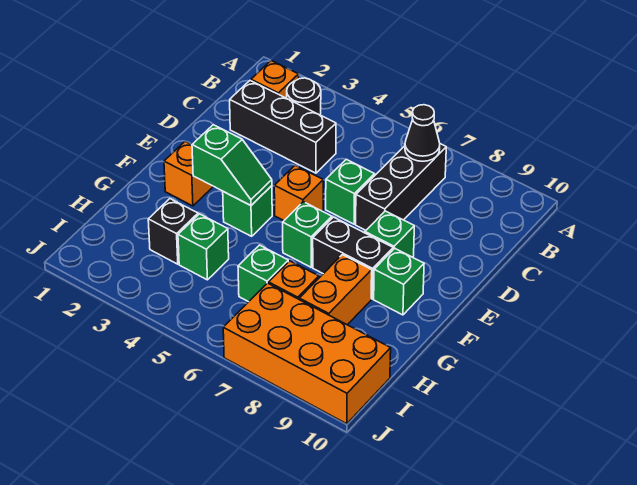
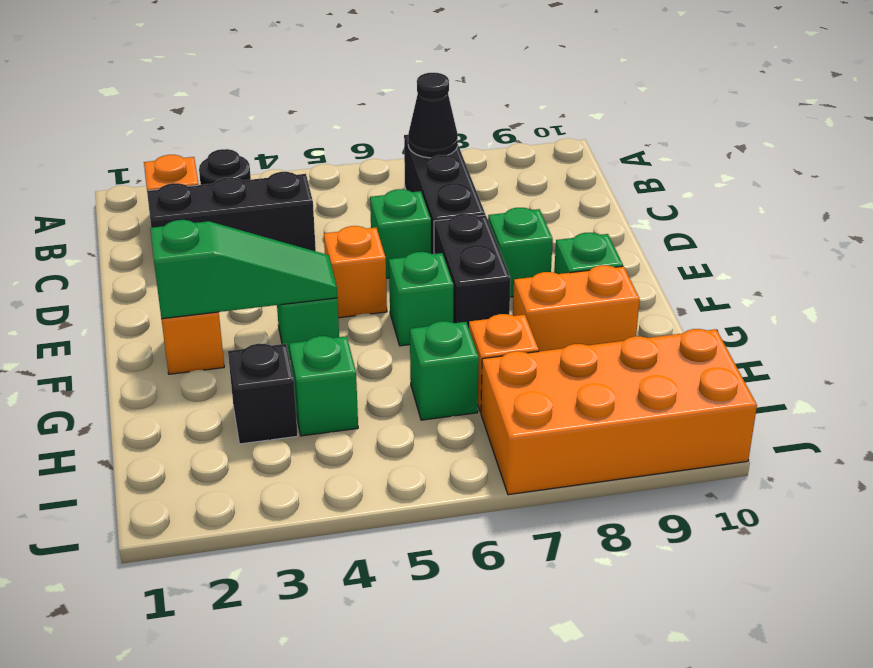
green 1x2 slope [192,125,272,206] -> green 1x3 slope [150,220,337,319]
black 1x2 brick [313,217,393,299] -> black 1x2 brick turned to [434,214,511,328]
orange 1x2 brick [299,255,372,325] -> orange 1x2 brick turned to [513,265,640,351]

